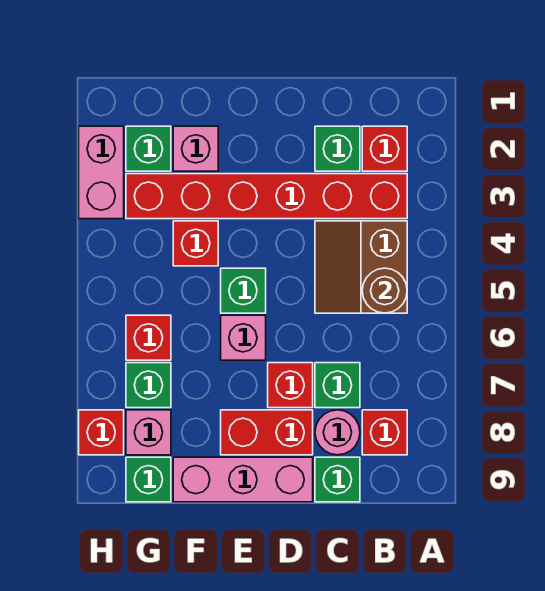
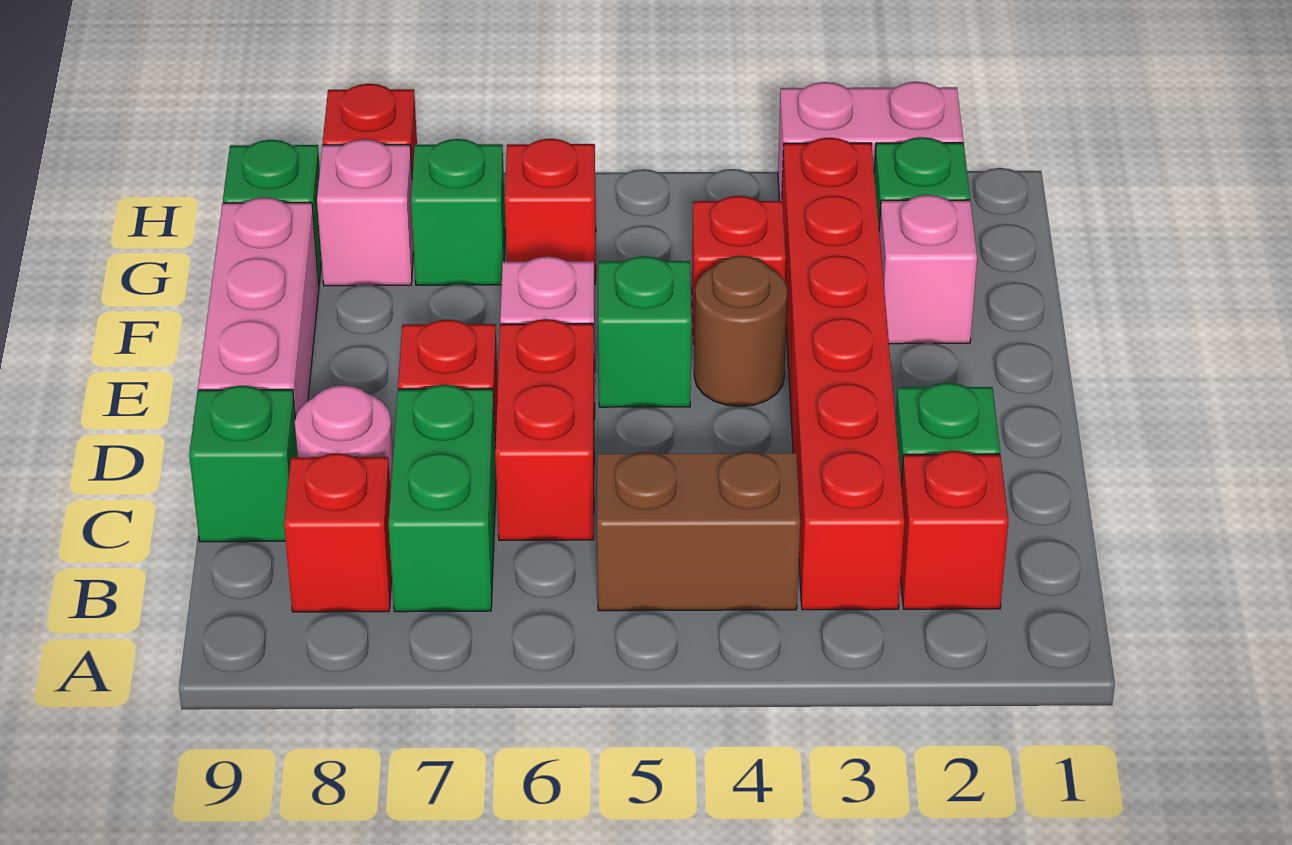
brown 1x1 round brick [362,268,407,313] -> brown 1x1 round brick moved to [694,256,787,407]
green 1x1 brick [315,363,360,408] -> green 1x2 brick [388,385,496,612]
red 1x2 brick [221,410,313,455] -> red 1x2 brick moved to [495,319,595,540]

